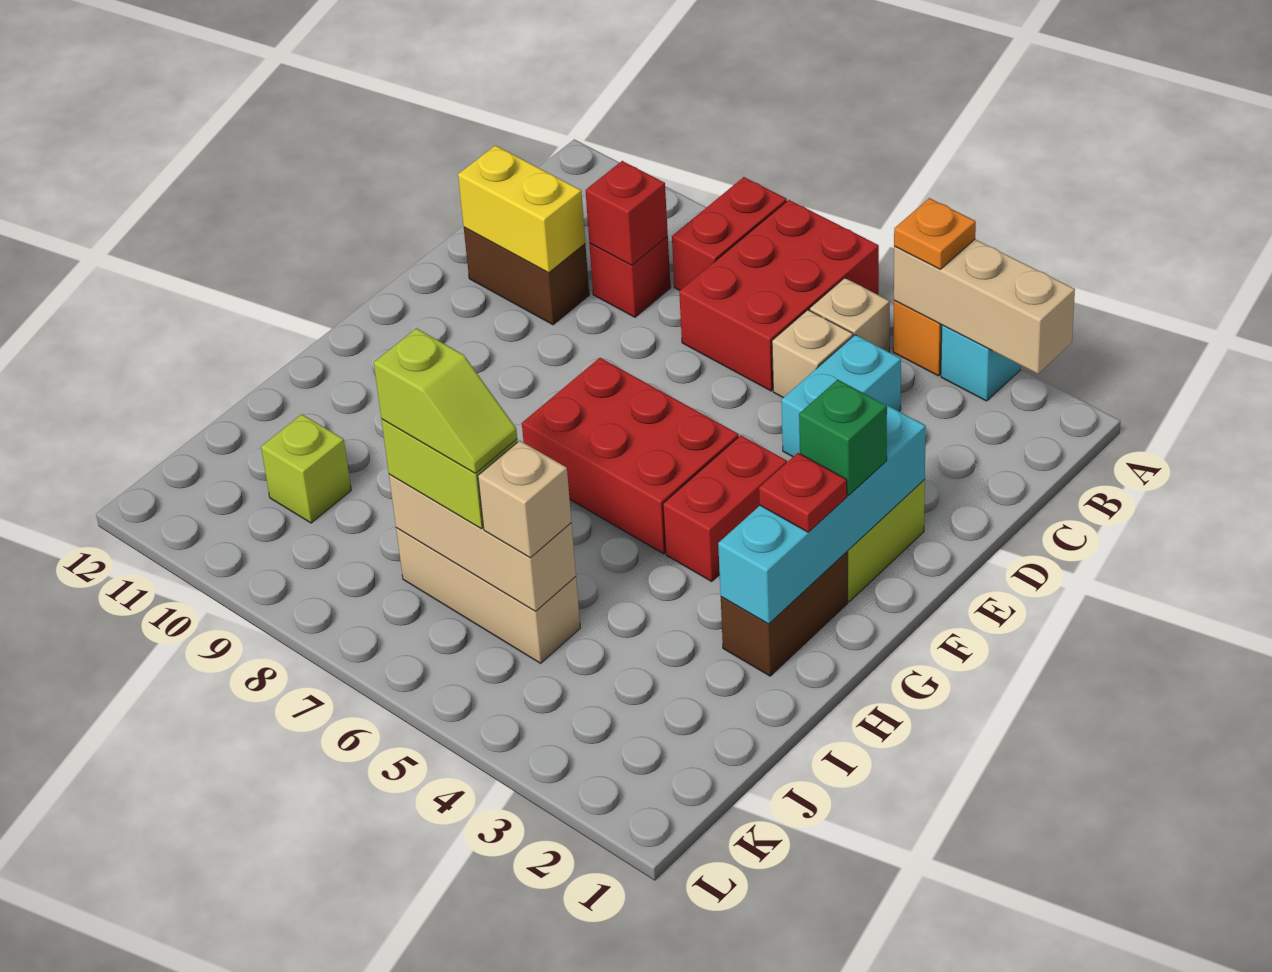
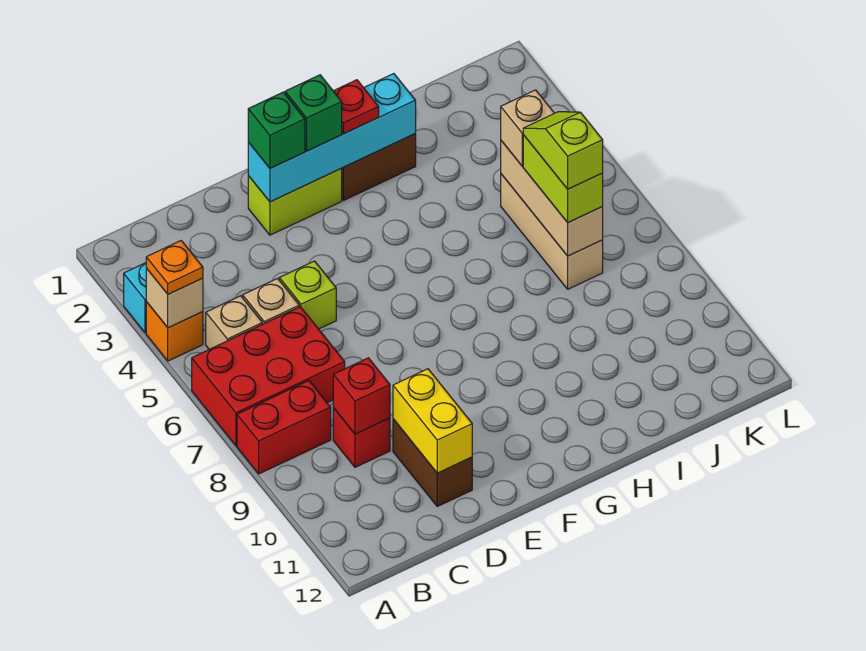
tan 1x3 brick [894,239,1075,374] -> tan 1x1 brick [146,268,203,328]
cyan 1x2 brick [781,335,901,457] -> none
none -> green 1x1 brick [248,92,305,168]
red 1x2 brick [663,435,787,581] -> none
red 2x3 brick [522,358,739,554] -> none
lime 1x1 brick [261,414,351,523] -> lime 1x1 brick moved to [279,261,336,329]

